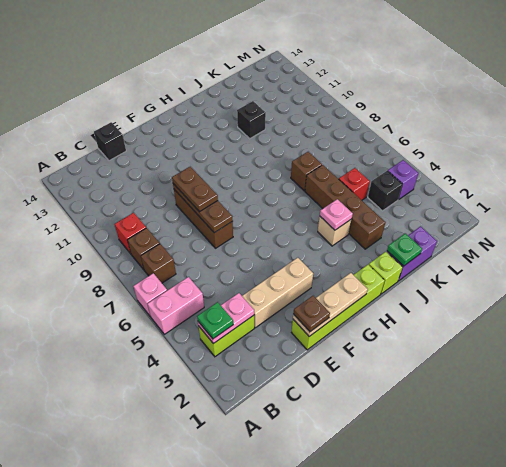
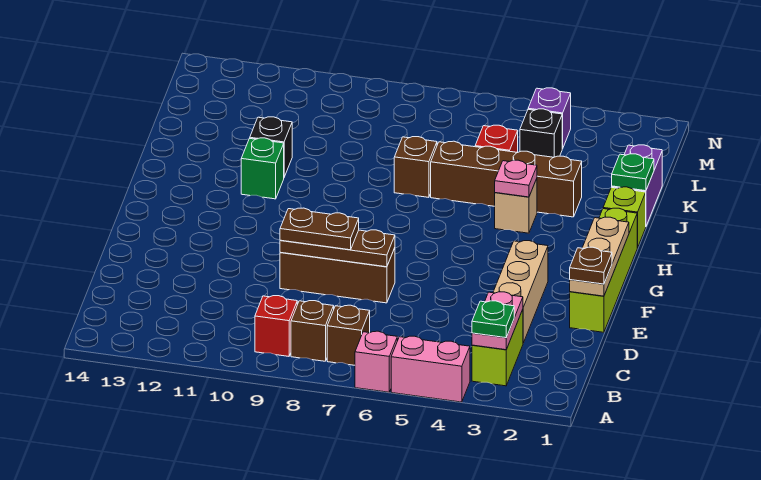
pink 1x2 brick [148,277,204,334] -> pink 1x2 brick turned to [391,336,470,402]
black 1x1 brick [94,122,126,161] -> none
none -> green 1x1 brick [241,138,284,199]

